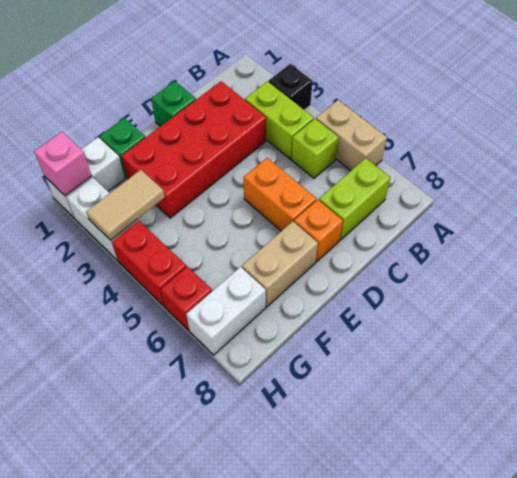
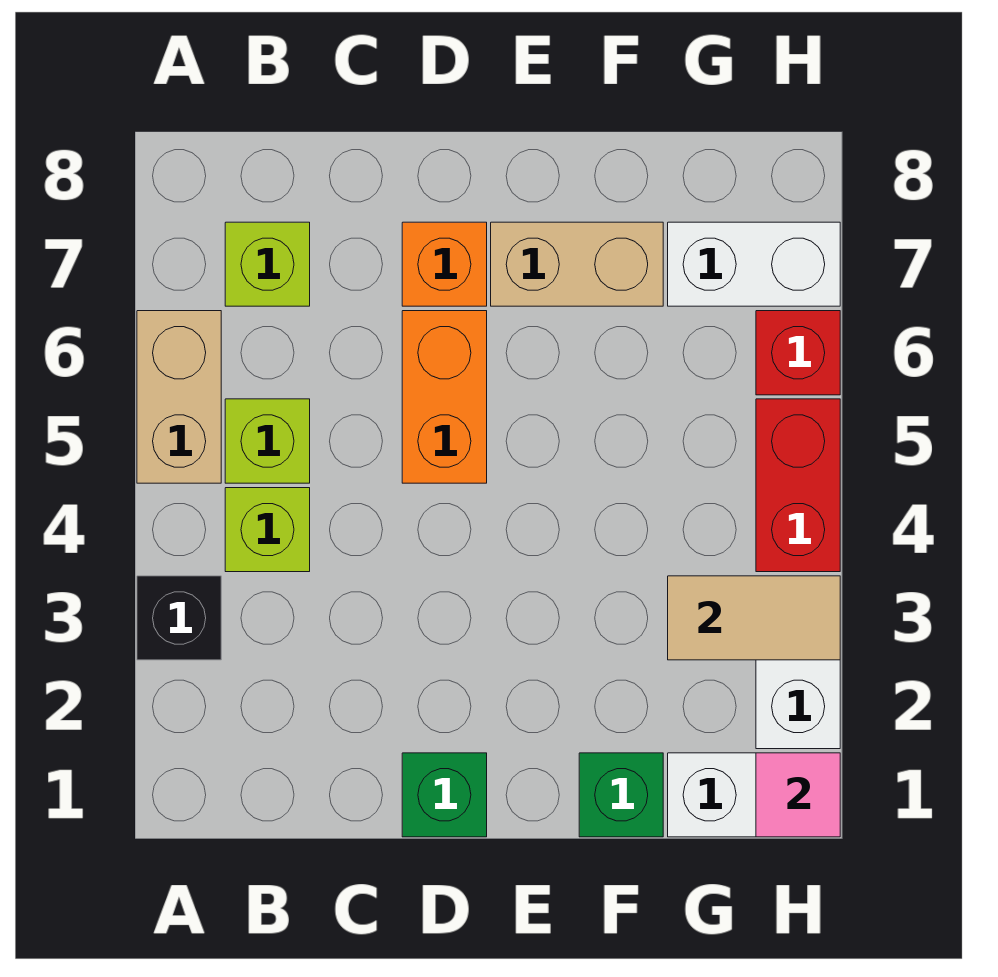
lime 1x2 brick [245,81,314,159] -> lime 1x1 brick [225,488,310,572]
lime 1x2 brick [319,158,391,240] -> lime 1x1 brick [225,222,310,306]
red 2x4 brick [121,81,266,218] -> none
pink 1x1 brick [34,132,92,196] -> pink 1x1 tile [756,753,840,837]

